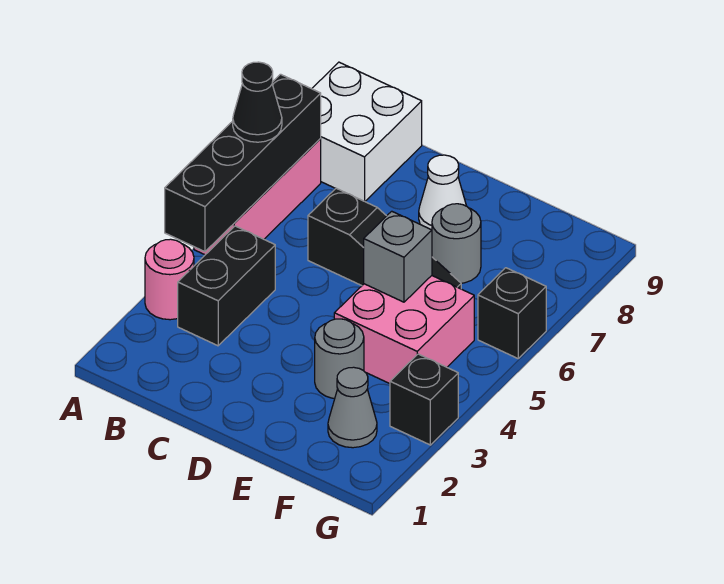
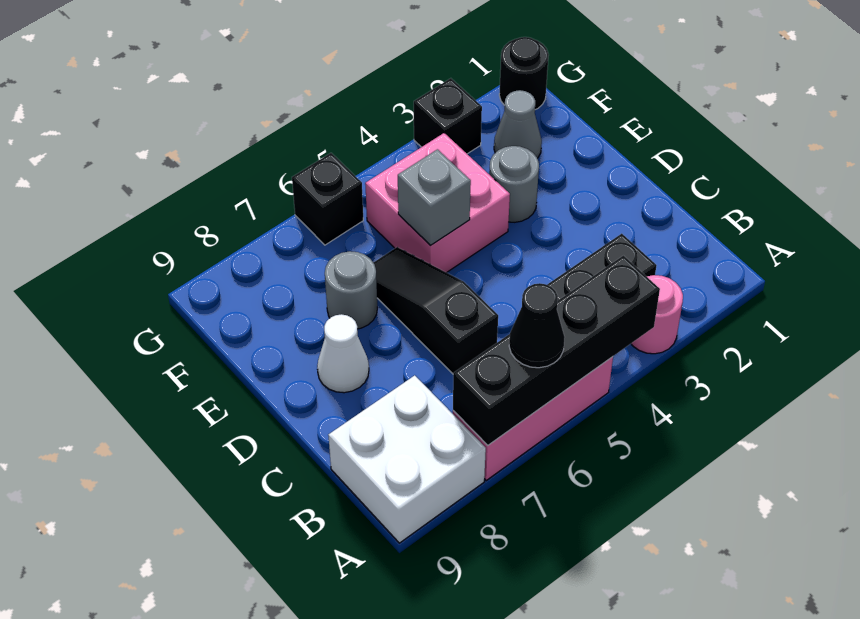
none -> black 1x1 round brick [499,37,549,110]

